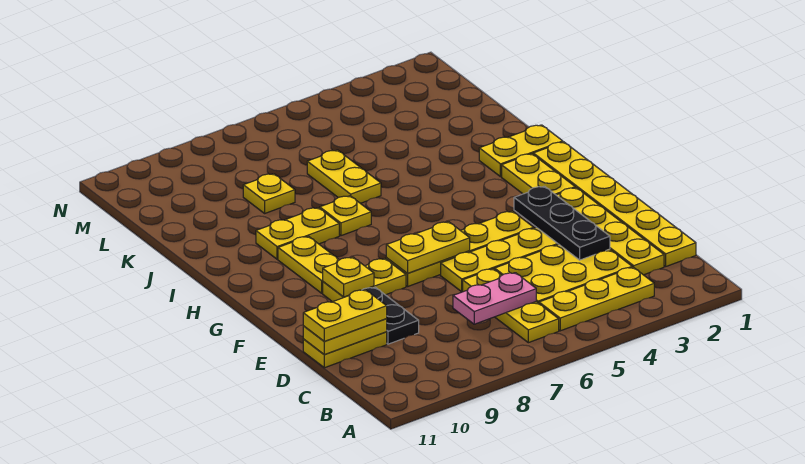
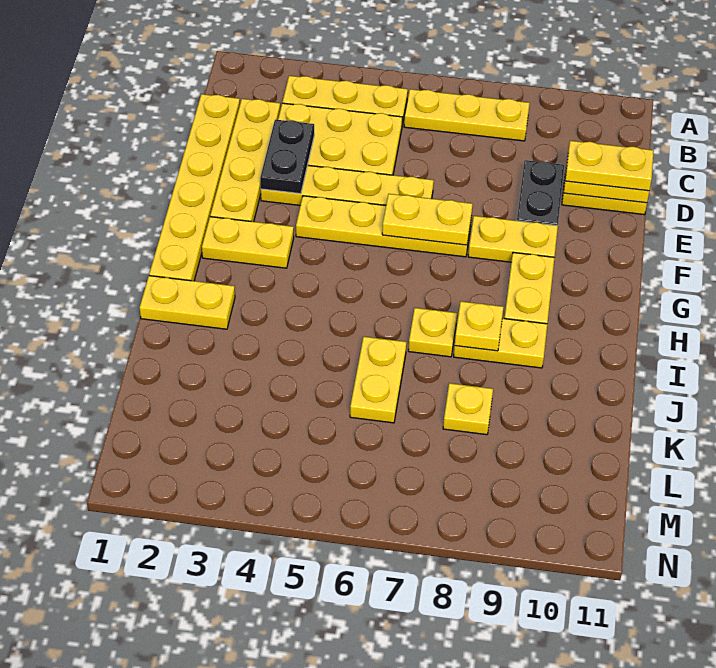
yellow 1x3 plate [463,269,559,343] -> yellow 1x3 plate turned to [404,89,530,141]
pink 1x2 plate [453,273,536,324] -> none
black 1x3 plate [514,186,610,260] -> black 1x2 plate [260,120,314,194]
yellow 1x1 plate [323,257,374,297] -> yellow 1x1 plate moved to [455,301,503,351]
yellow 1x2 plate [502,154,575,195] -> yellow 1x2 plate turned to [202,217,294,268]

